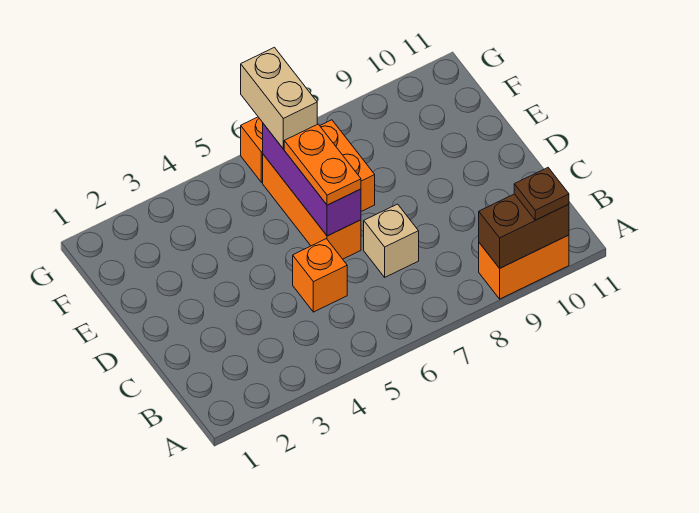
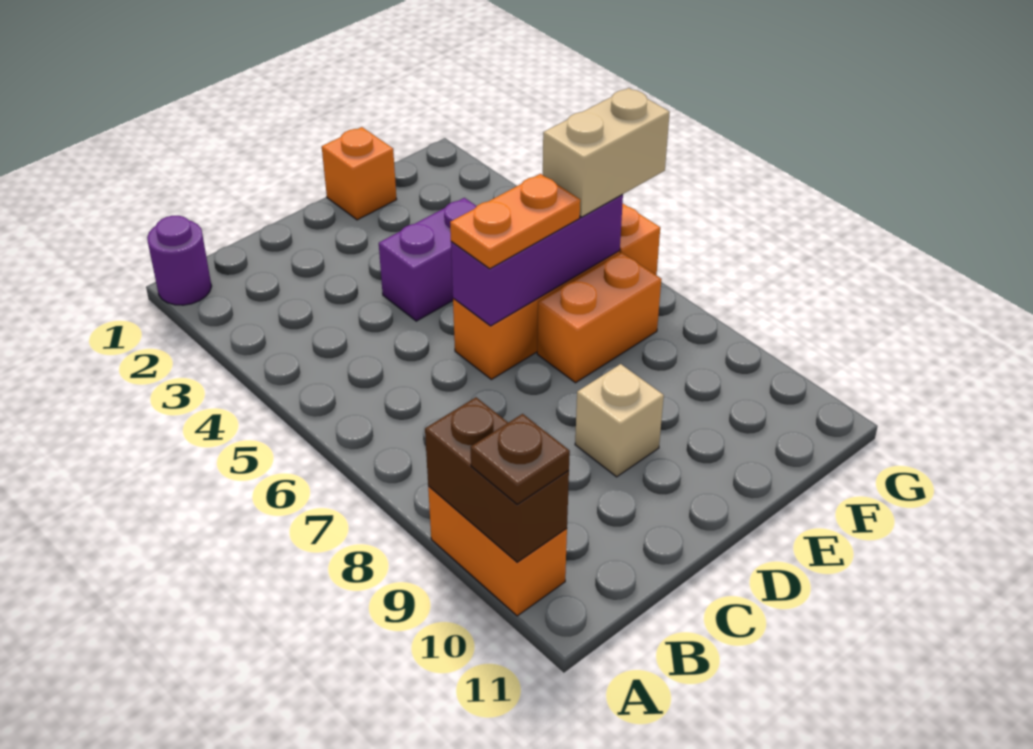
none -> purple 1x1 round brick [147,216,212,305]
orange 1x1 brick [293,239,347,312] -> orange 1x1 brick moved to [322,127,397,220]
tan 1x1 brick [364,204,419,277] -> tan 1x1 brick moved to [575,364,664,477]
none -> purple 1x2 brick [379,198,477,321]

